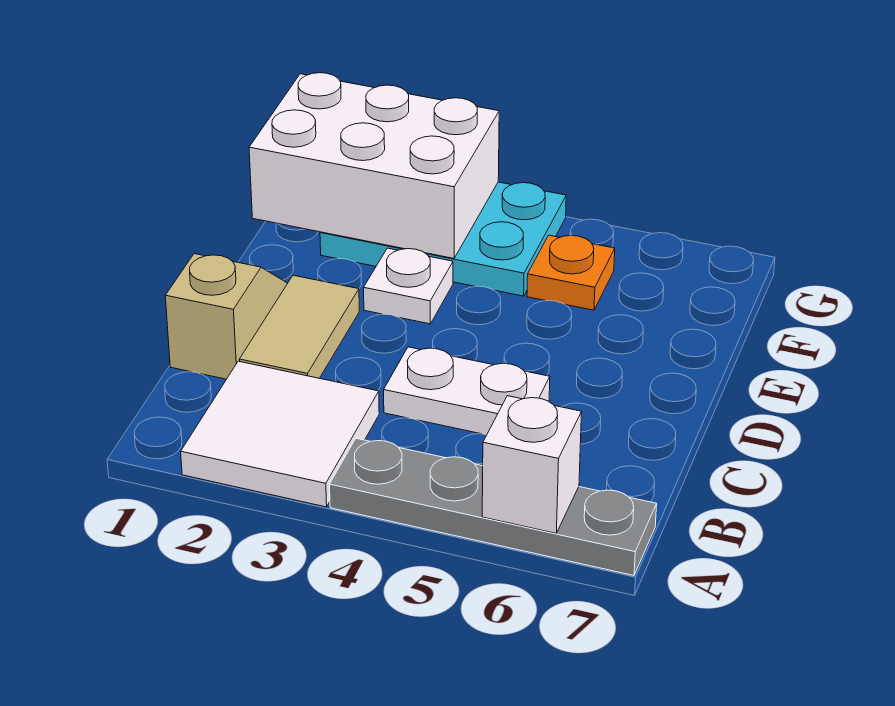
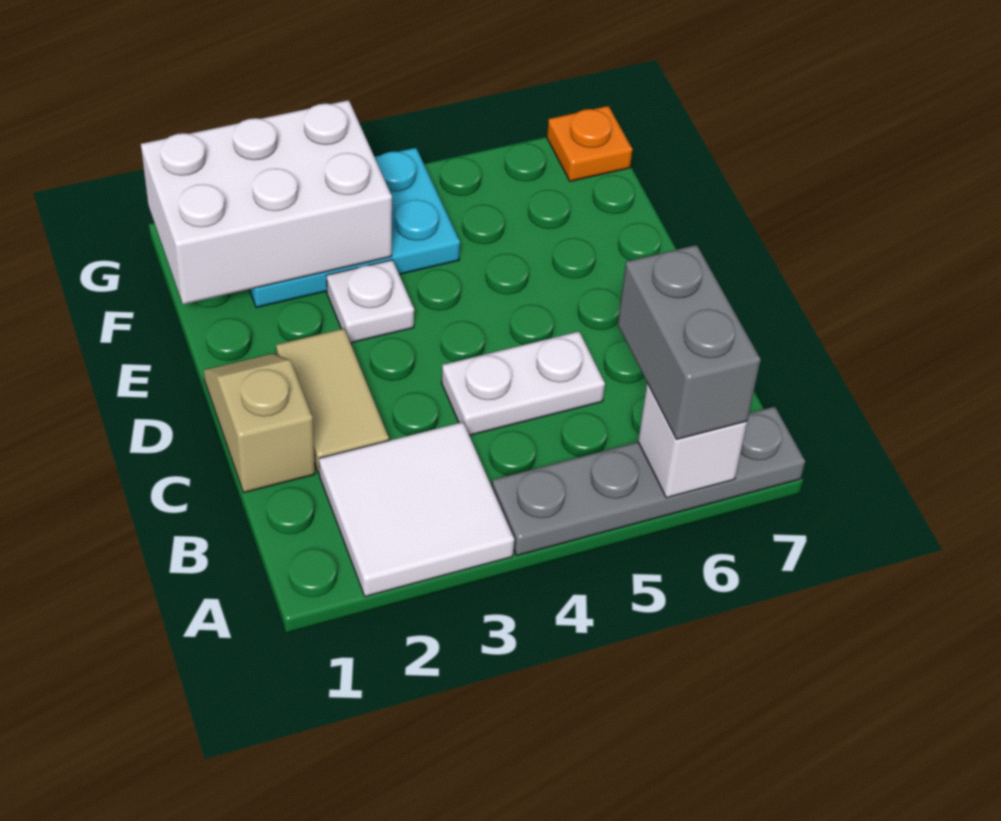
none -> grey 1x2 brick [618,245,761,440]
orange 1x1 plate [527,235,615,310] -> orange 1x1 plate moved to [547,106,633,181]

